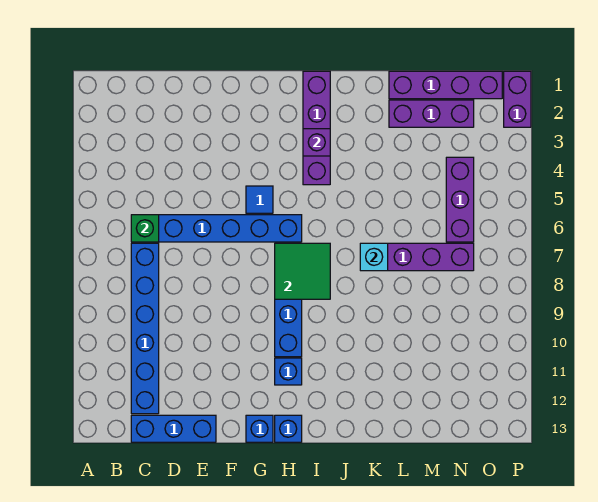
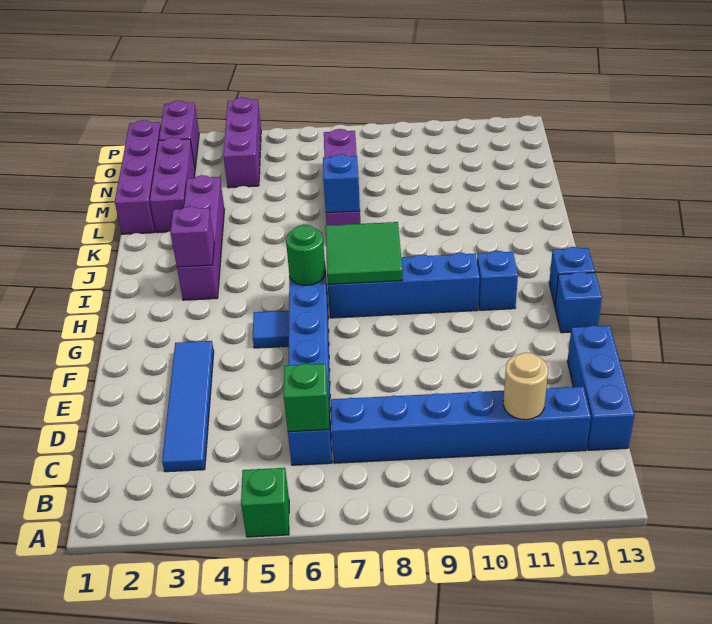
none -> green 1x1 brick [241,468,289,537]
none -> blue 1x4 tile [162,341,214,472]
none -> tan 1x1 round brick [503,353,548,420]
none -> green 1x1 round brick [286,225,325,285]
purple 1x4 brick [303,71,330,185] -> purple 1x4 brick turned to [177,175,224,300]
cyan 1x1 brick [360,243,388,271] -> blue 1x1 brick [323,154,360,213]
purple 1x3 brick [446,157,474,242] -> purple 1x3 brick turned to [223,97,261,188]
purple 1x2 brick [504,71,531,127] -> purple 1x2 brick turned to [159,101,199,169]

